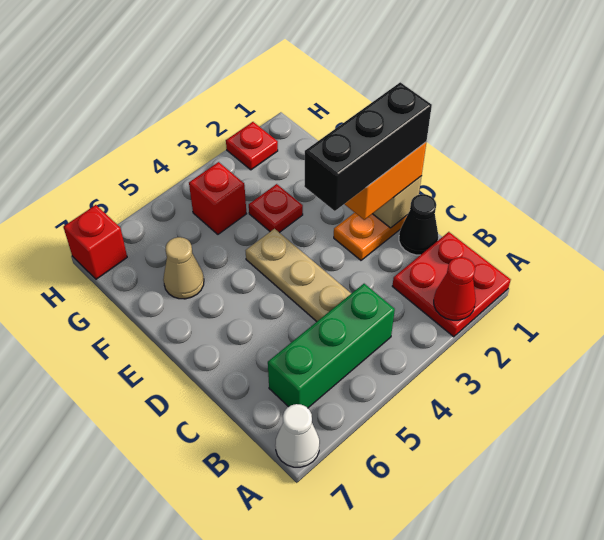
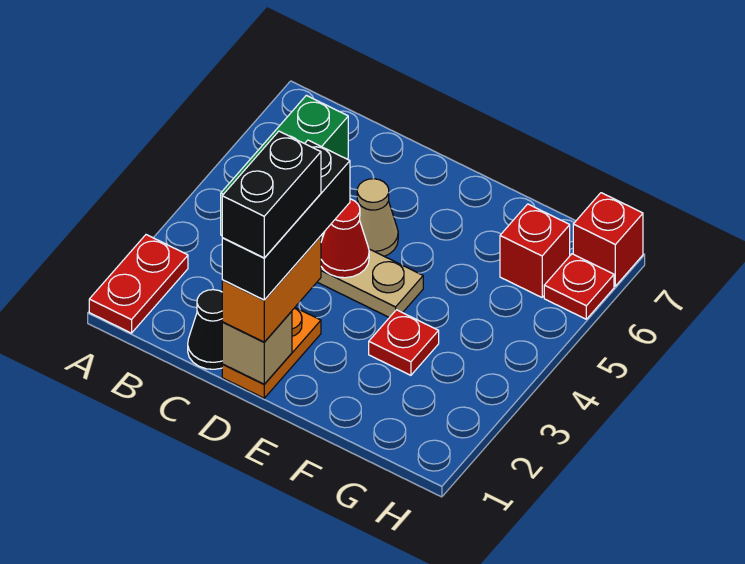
red 2x2 plate [392,232,511,337] -> red 1x2 plate [89,235,188,333]
red 1x1 cone [434,257,476,320] -> red 1x1 cone moved to [321,199,369,278]
white 1x1 cone [275,404,320,467] -> none
none -> black 1x2 brick [222,131,321,258]
tan 1x1 cone [163,237,204,299] -> tan 1x1 cone moved to [357,178,398,256]
red 1x1 brick [189,162,246,234] -> red 1x1 brick moved to [500,204,570,297]
red 1x1 plate [226,122,278,170] -> red 1x1 plate moved to [544,254,614,319]

